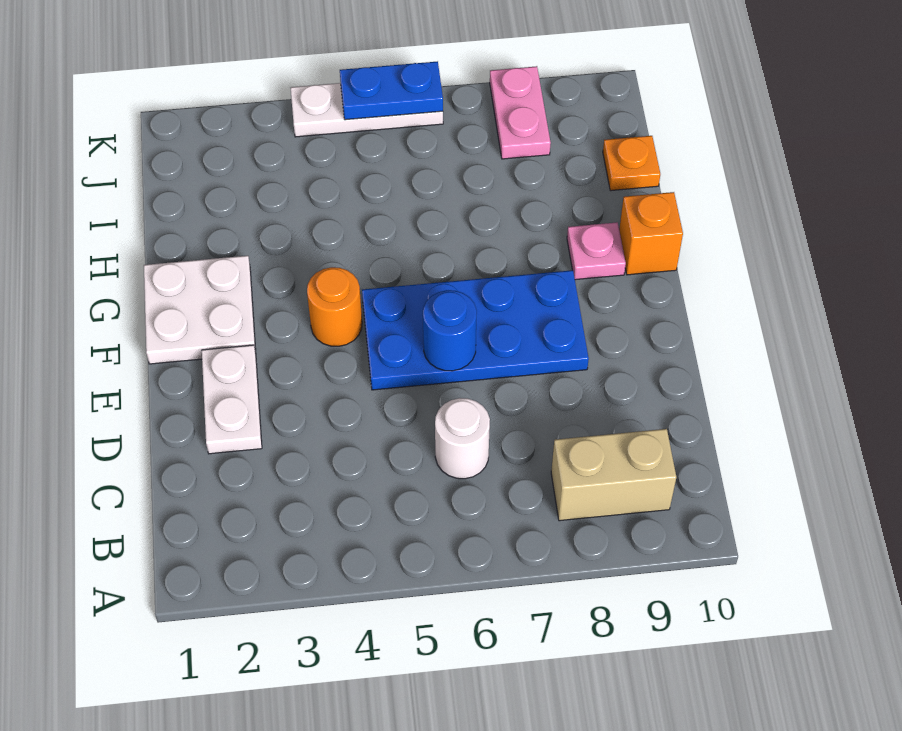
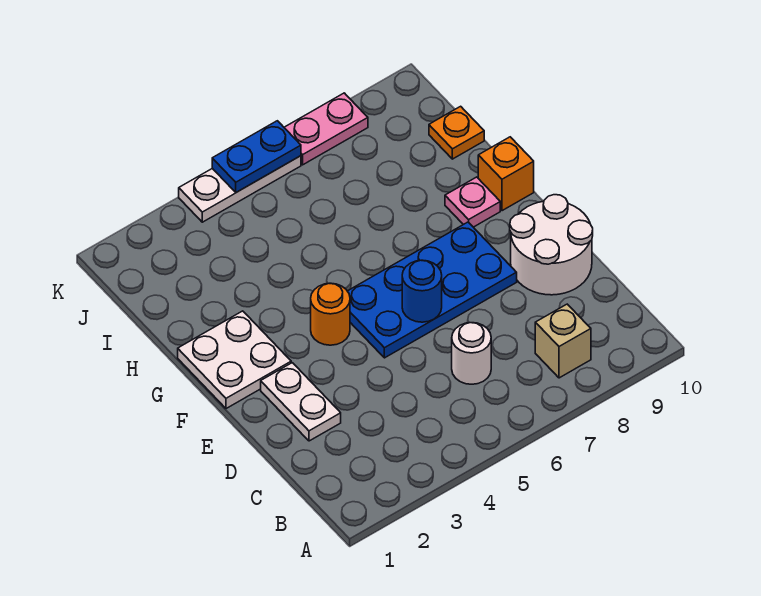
tan 1x2 brick [551,429,676,521] -> tan 1x1 brick [535,304,591,378]
none -> white 2x2 round brick [510,195,593,295]
pink 1x2 plate [490,66,551,159] -> pink 1x2 plate turned to [284,93,368,165]

